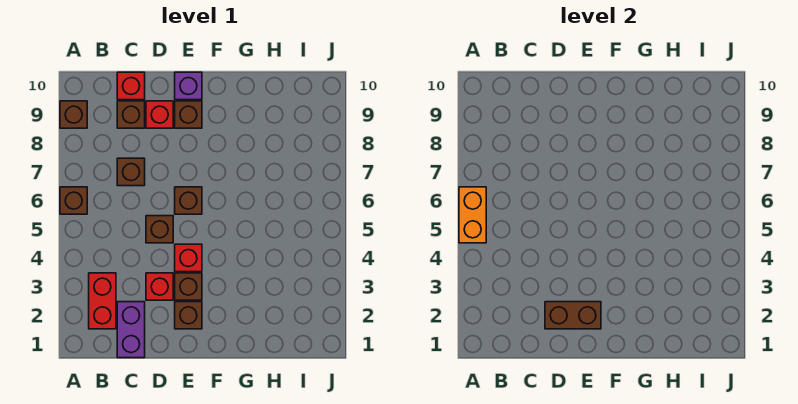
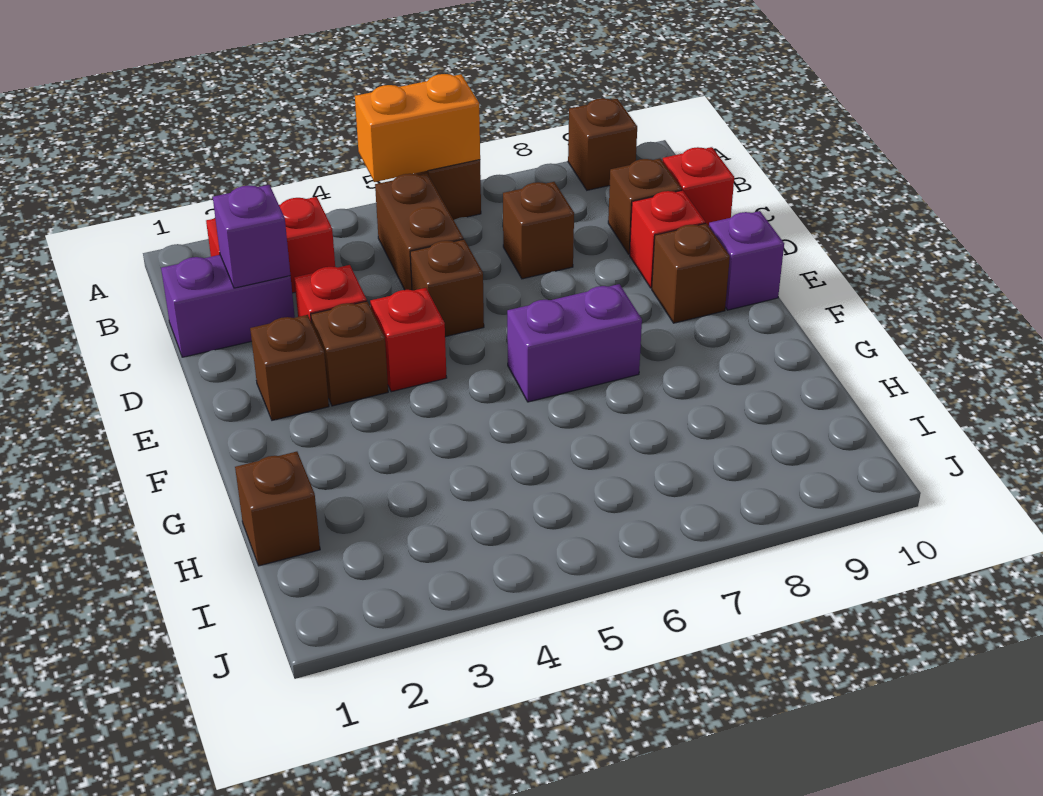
none -> purple 1x1 brick [213,185,290,288]
brown 1x2 brick [545,302,601,329] -> brown 1x2 brick moved to [375,173,463,290]
brown 1x1 brick [175,187,202,214] -> brown 1x1 brick moved to [235,452,320,566]
none -> purple 1x2 brick [507,284,642,402]

